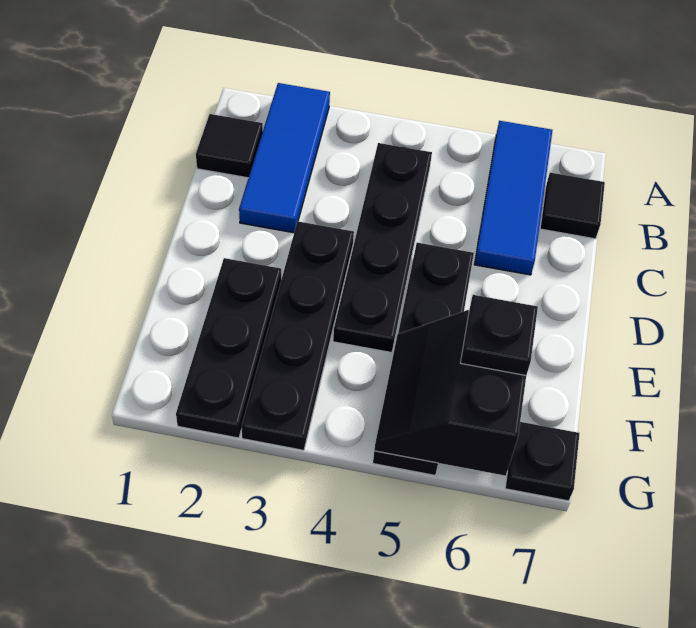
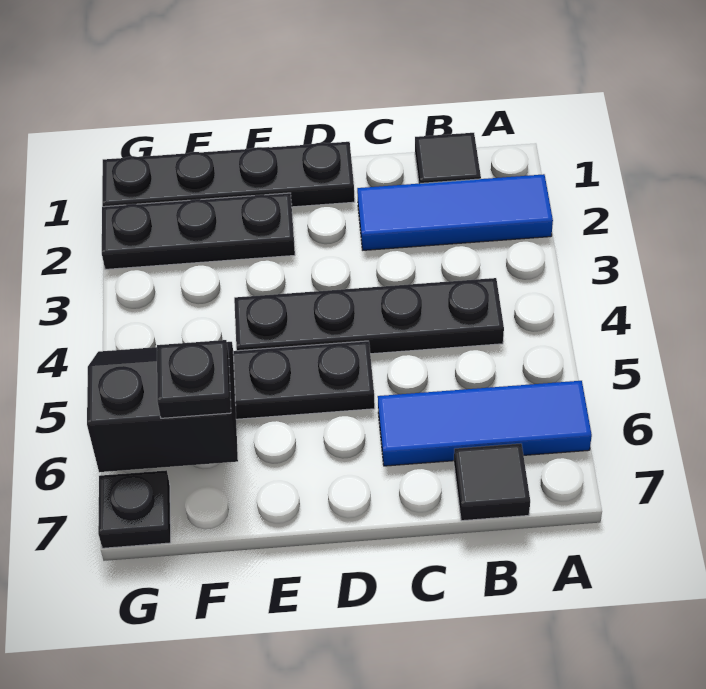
black 1x4 plate [242,221,354,450] -> black 1x4 plate moved to [102,142,355,207]

